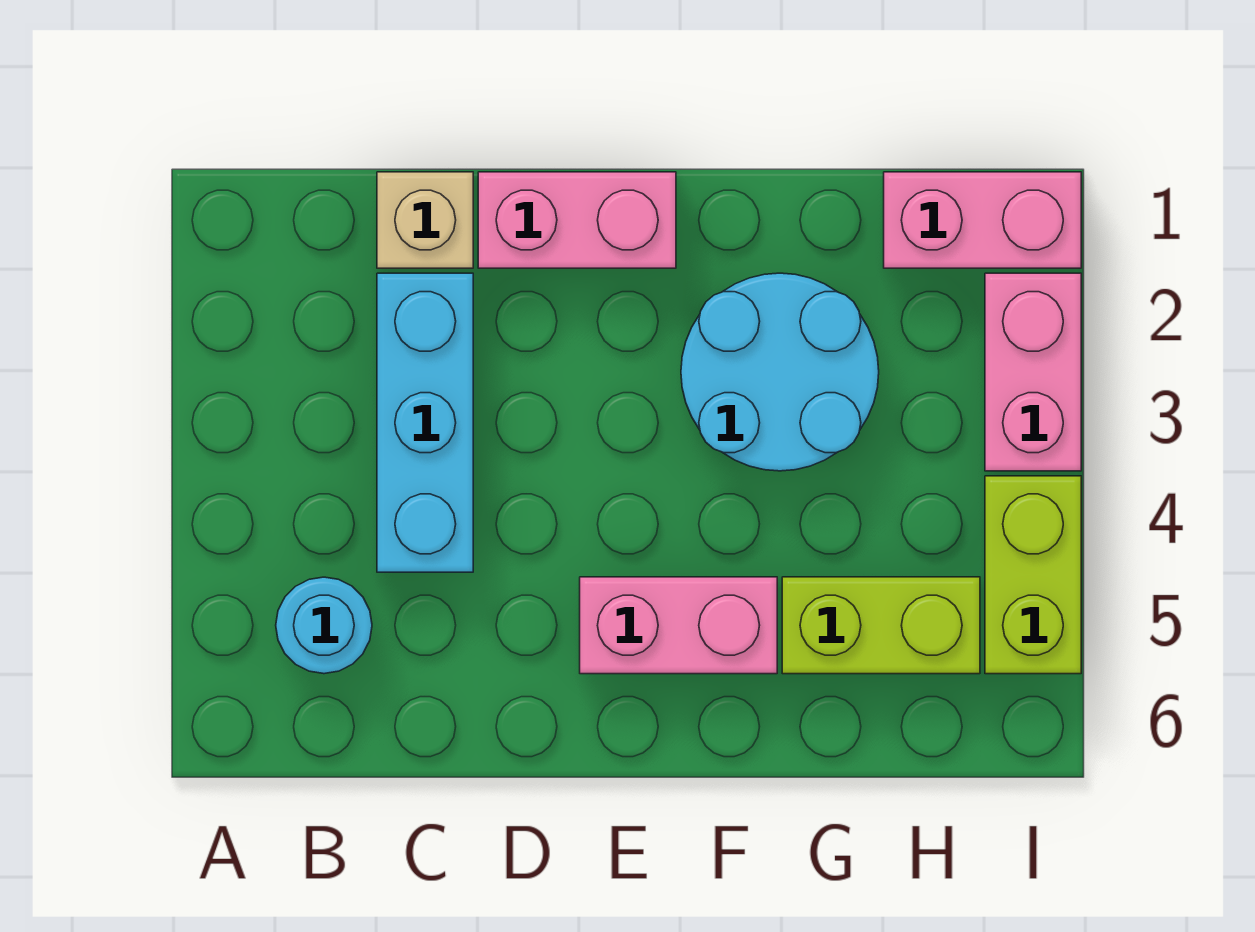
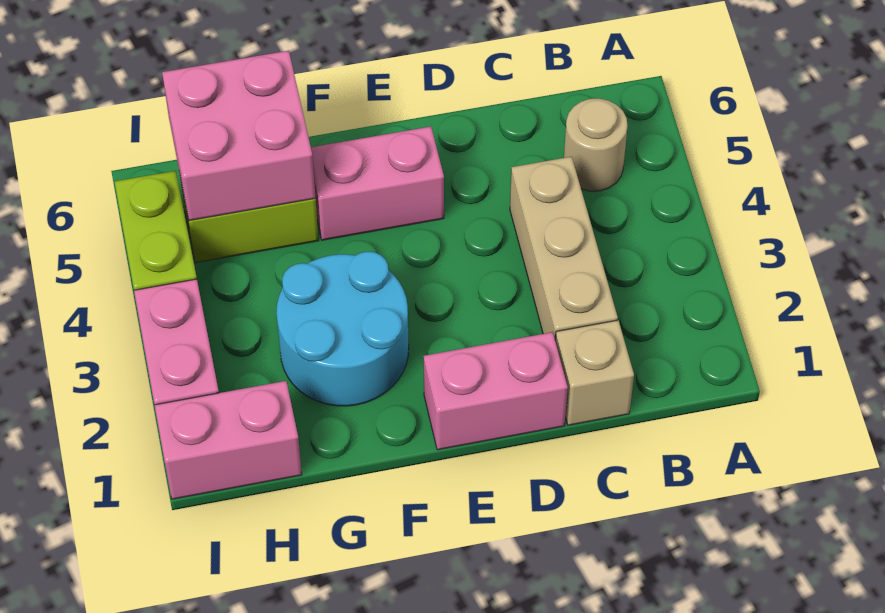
cyan 1x1 round brick [276,577,372,674] -> tan 1x1 round brick [564,99,628,191]
cyan 1x3 brick [377,273,473,572] -> tan 1x3 brick [510,157,618,339]
none -> pink 2x2 brick [162,51,315,221]

